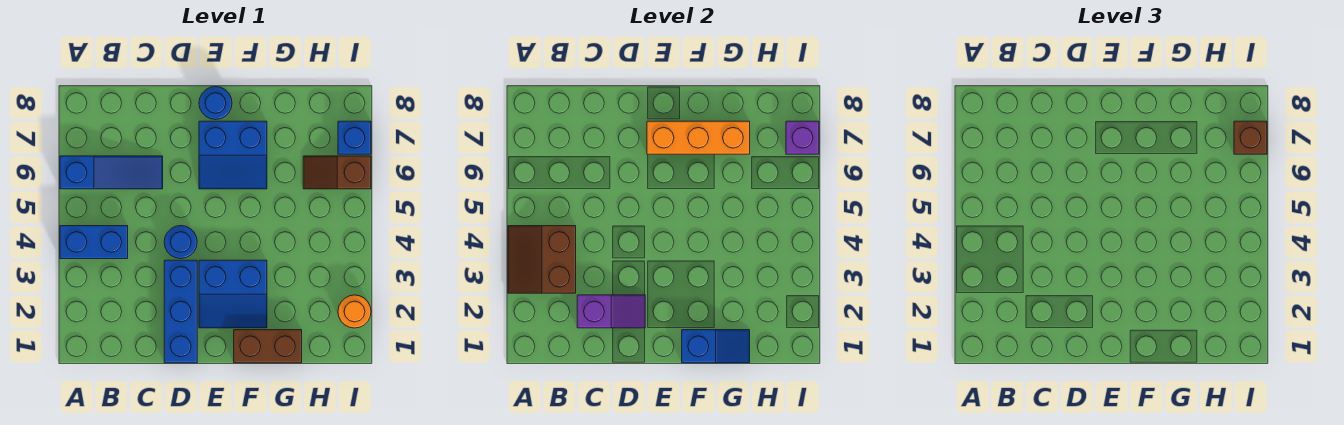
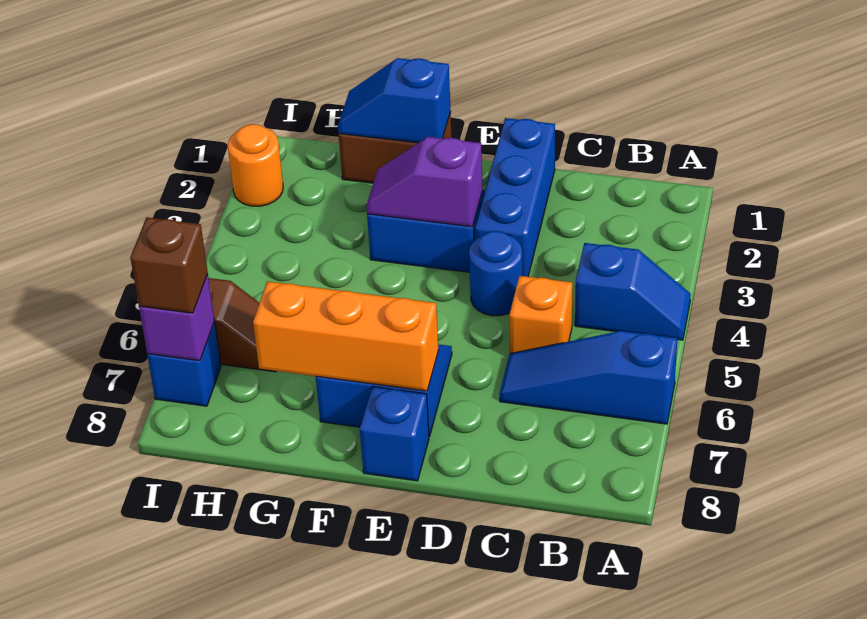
brown 2x2 slope [508,226,576,293] -> none
blue 1x2 brick [60,226,128,259] -> blue 1x2 slope [575,243,691,340]
purple 1x2 slope [577,295,645,328] -> purple 1x2 slope moved to [366,137,482,227]
none -> orange 1x1 brick [509,276,572,353]
blue 1x1 round brick [199,87,232,120] -> blue 1x1 brick [360,386,429,481]

